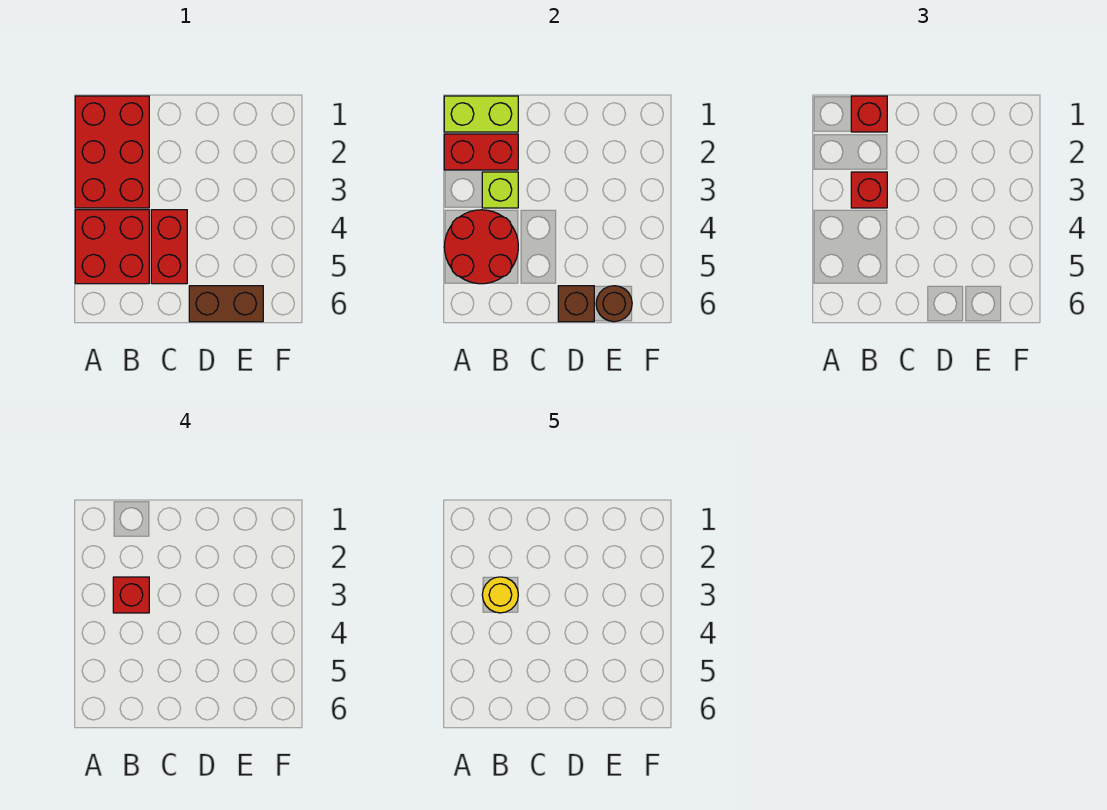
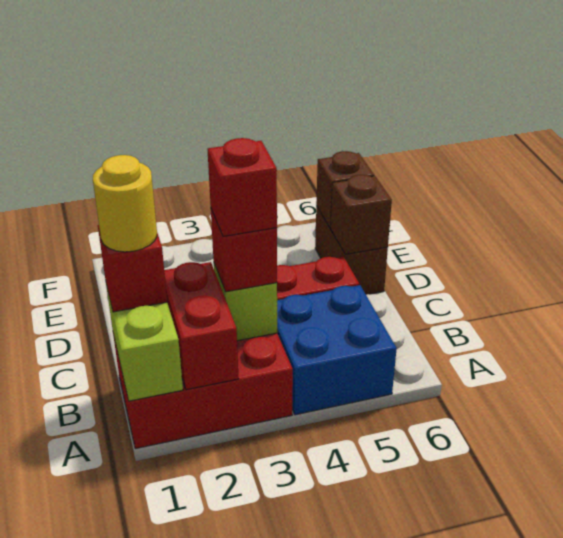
red 2x2 brick [75,210,149,284] -> blue 2x2 brick [277,285,397,415]
red 2x2 round brick [444,210,518,284] -> none
yellow 1x1 round brick [482,577,518,613] -> yellow 1x1 round brick moved to [93,155,157,252]
brown 1x1 round brick [596,286,632,322] -> brown 1x1 brick [316,151,374,228]

